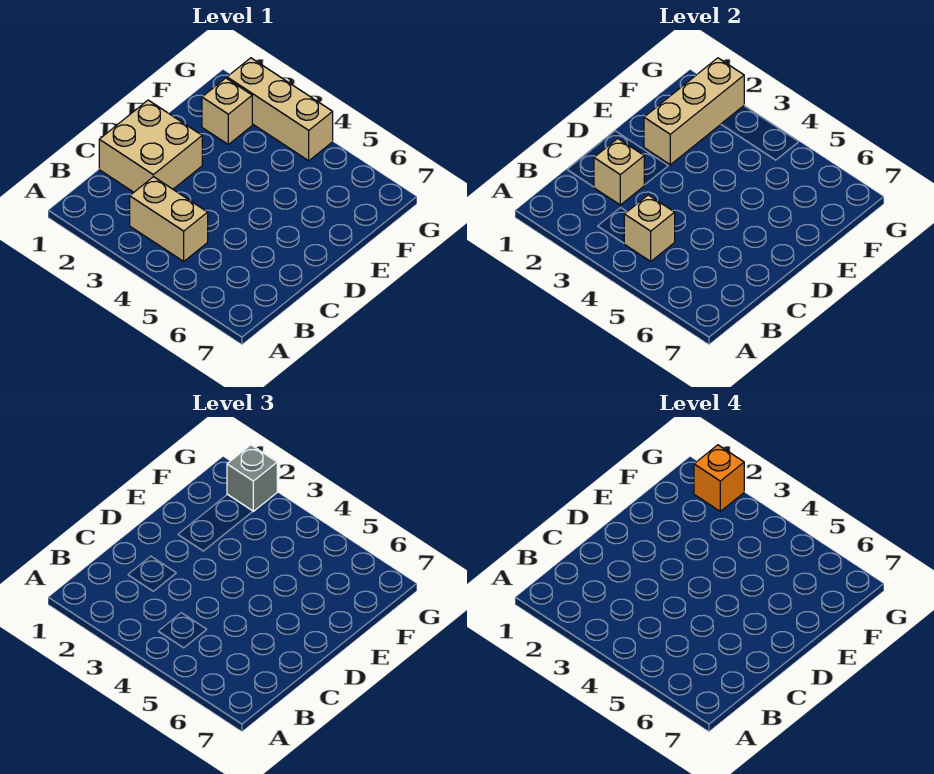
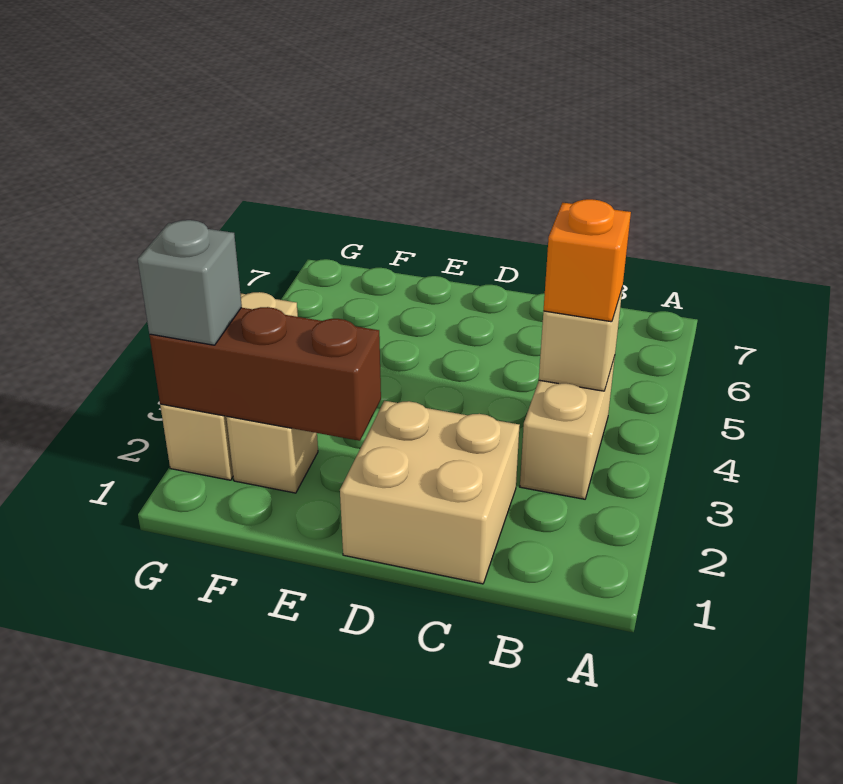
tan 1x1 brick [594,139,644,205] -> none
tan 1x3 brick [644,58,744,165] -> brown 1x3 brick [149,307,381,441]
orange 1x1 brick [694,445,744,511] -> orange 1x1 brick moved to [543,199,631,322]

